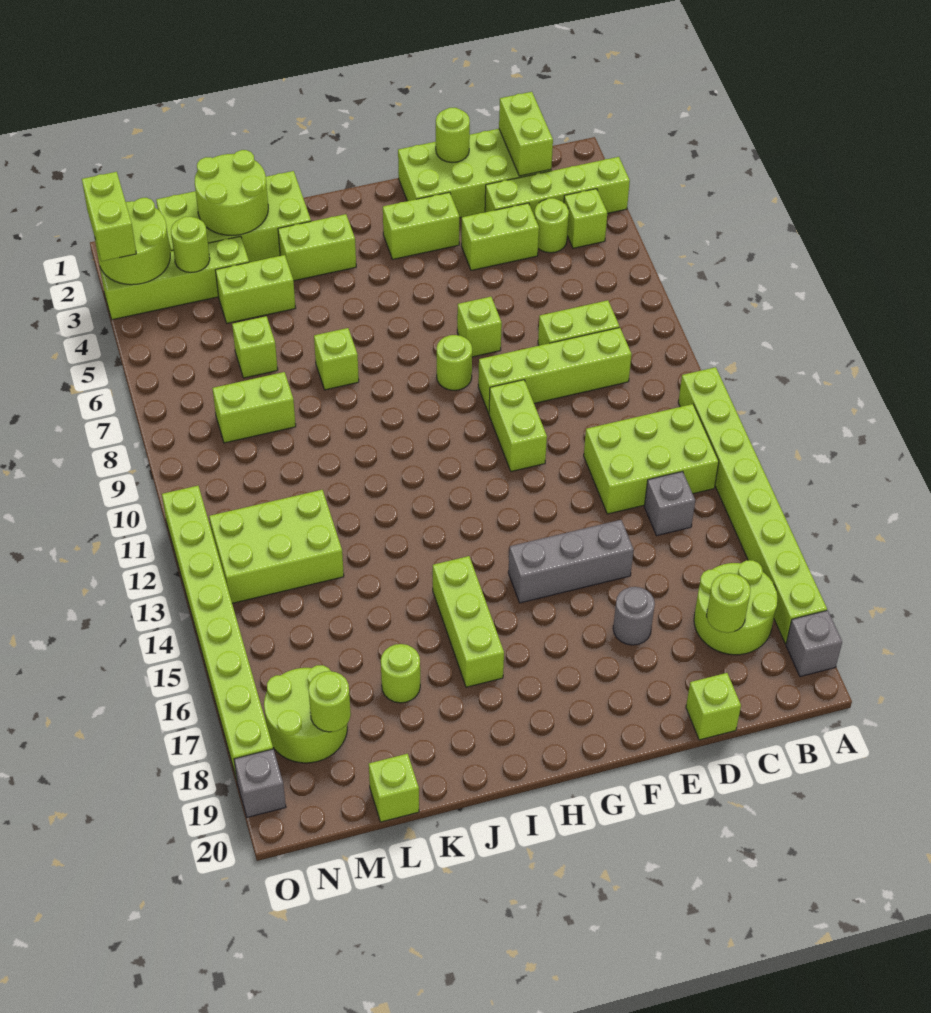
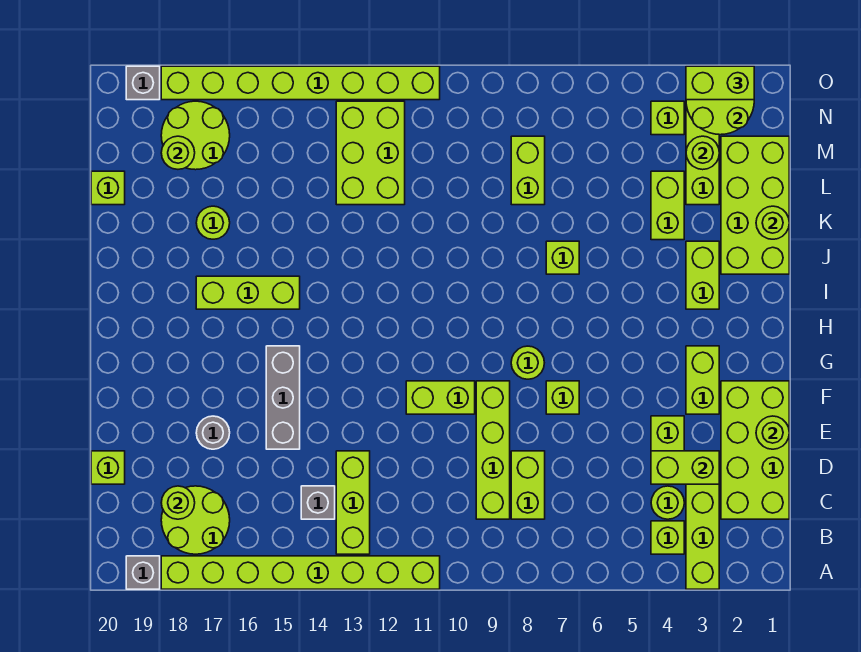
lime 2x3 brick [584,404,719,514] -> lime 1x3 brick [336,451,370,554]
lime 1x2 brick [499,92,553,176] -> lime 1x2 brick moved to [651,451,719,484]
lime 2x2 round brick [195,150,268,235] -> lime 1x1 round brick [756,206,789,239]
lime 1x1 brick [232,316,278,378] -> lime 1x1 brick moved to [651,101,684,135]

